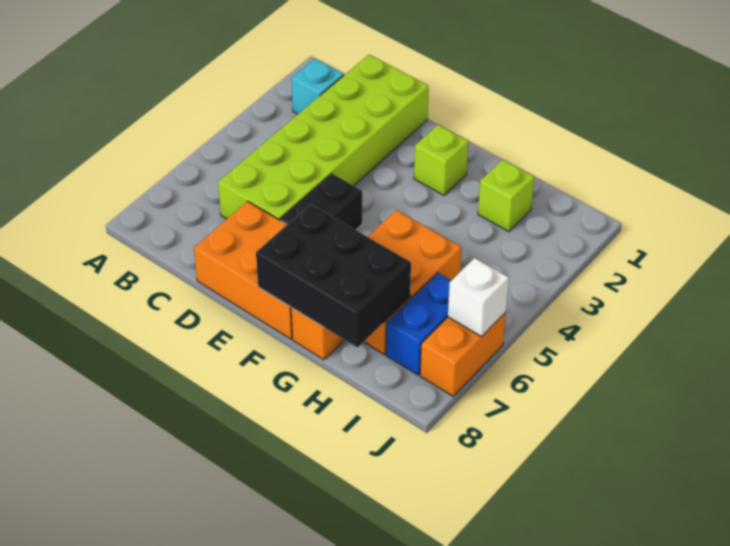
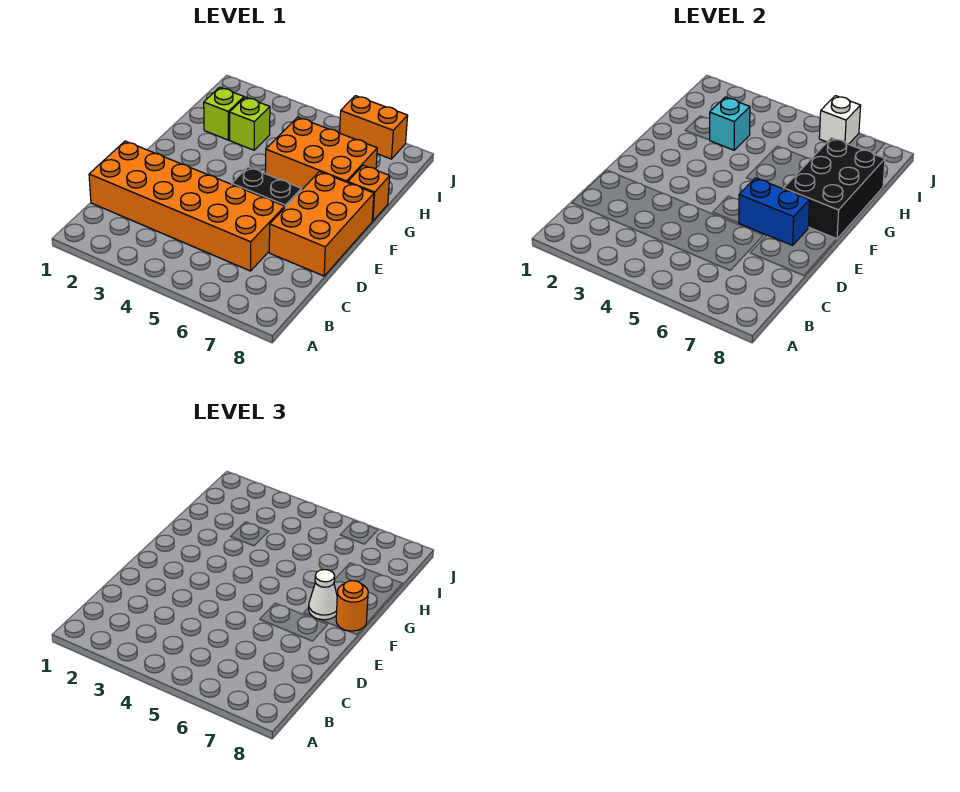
cyan 1x1 brick [292,59,344,114] -> cyan 1x1 brick moved to [709,97,750,150]
lime 2x6 brick [218,55,429,220] -> orange 2x6 brick [89,141,285,271]
lime 1x1 brick [414,125,469,195] -> lime 1x1 brick moved to [230,97,270,150]
none -> white 1x1 cone [309,570,337,620]
none -> orange 1x1 round brick [336,581,368,631]
blue 1x2 brick [386,273,451,375] -> blue 1x2 brick moved to [739,178,809,245]

